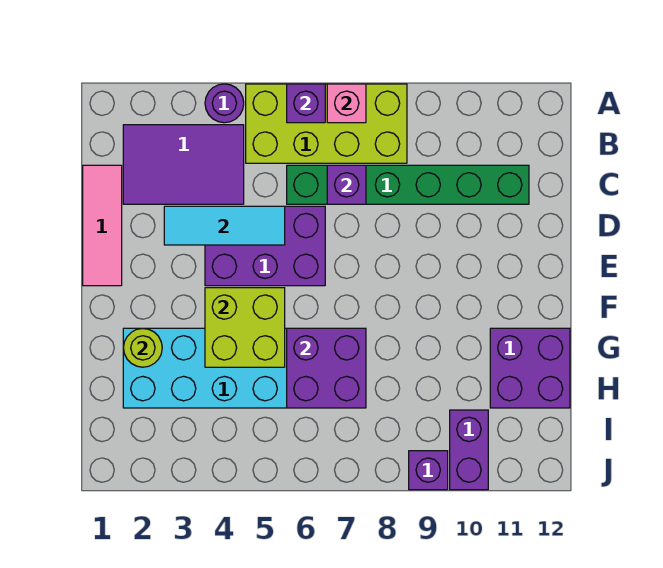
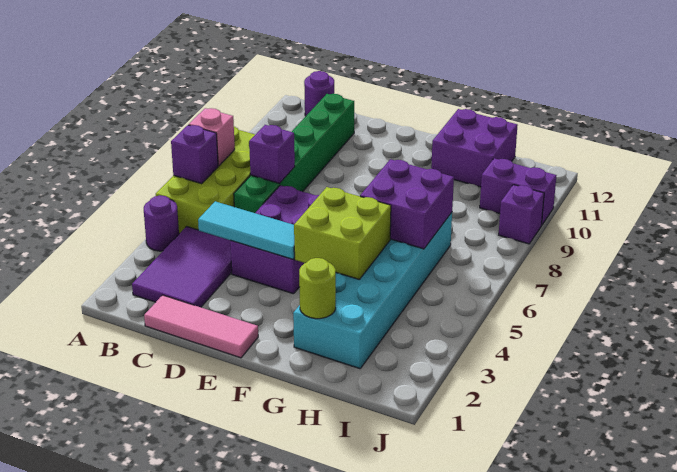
none -> purple 1x1 round brick [304,71,334,116]
cyan 1x3 tile [164,206,285,245] -> cyan 1x3 tile turned to [198,201,295,259]

